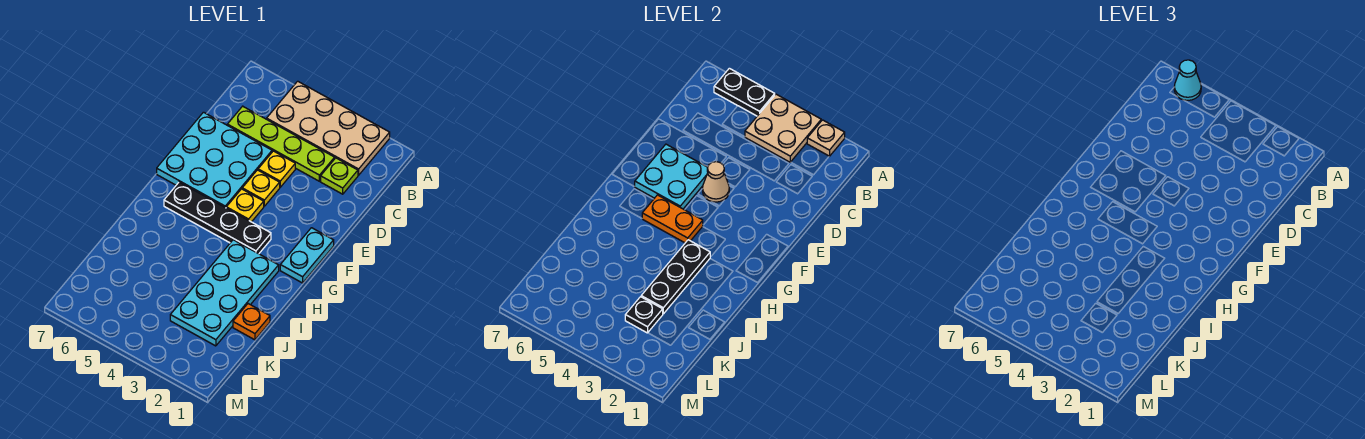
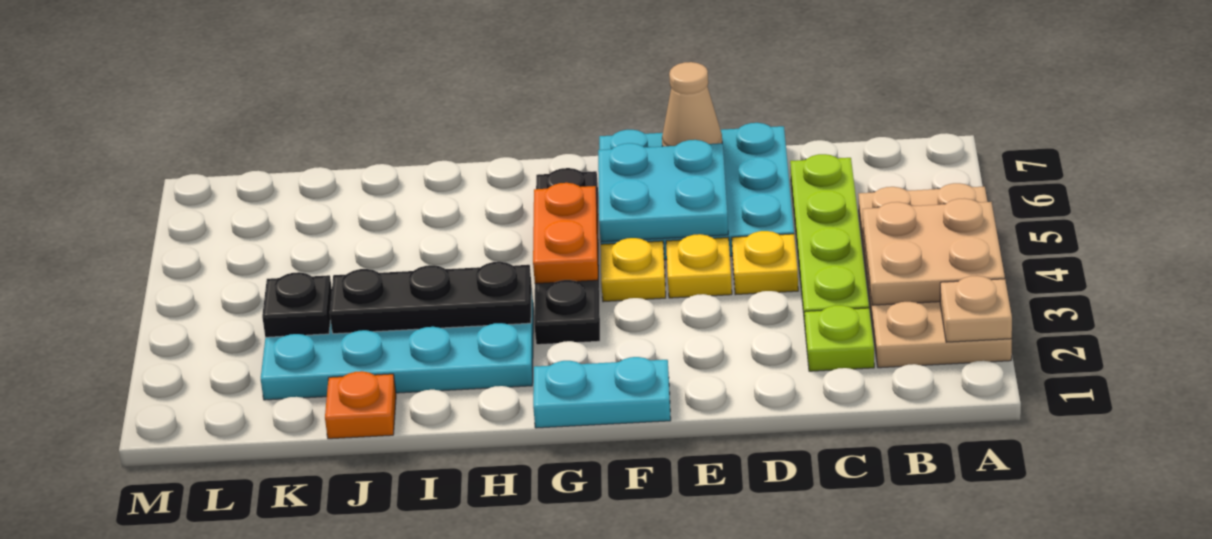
black 1x2 plate [714,68,775,116] -> none
cyan 1x1 cone [1174,60,1201,100] -> none
tan 1x1 cone [703,162,729,202] -> tan 1x1 cone moved to [662,62,722,146]

